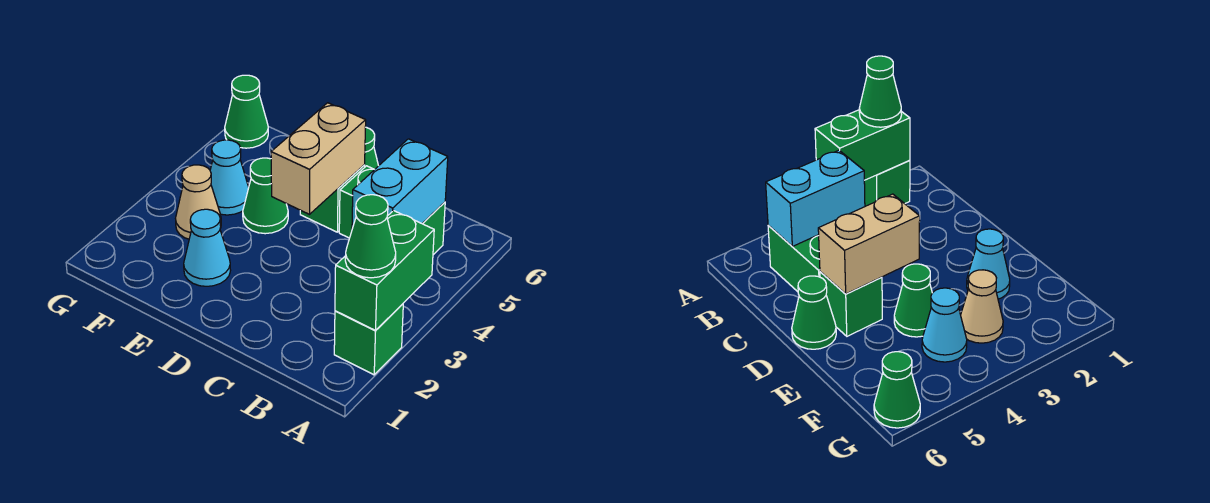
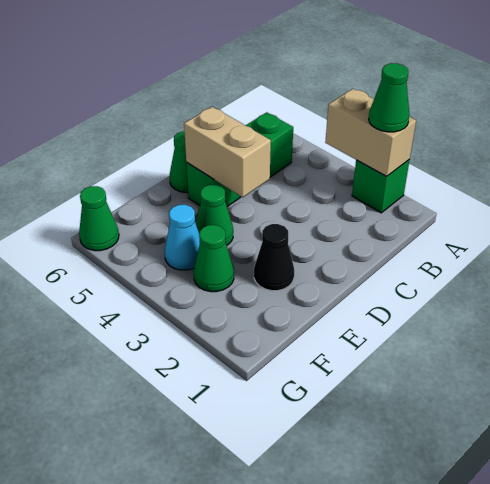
green 1x2 brick [335,211,434,330] -> tan 1x2 brick [325,89,416,176]
cyan 1x2 brick [352,139,448,229] -> none
cyan 1x1 cone [184,209,231,286] -> black 1x1 cone [254,224,294,291]
tan 1x1 cone [176,165,221,239] -> green 1x1 cone [194,225,234,292]

